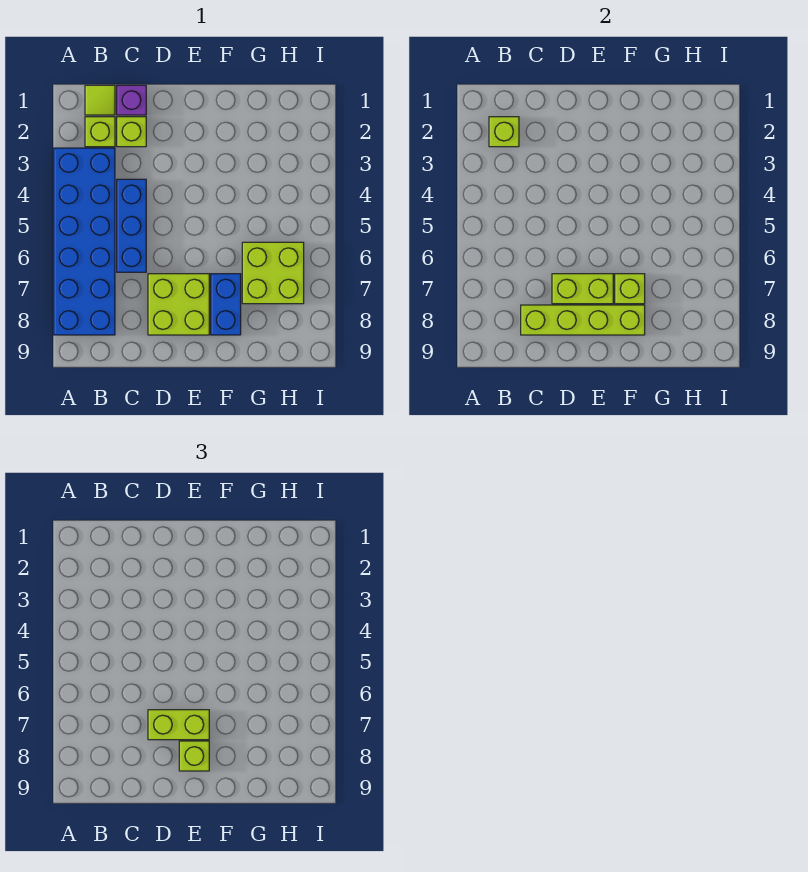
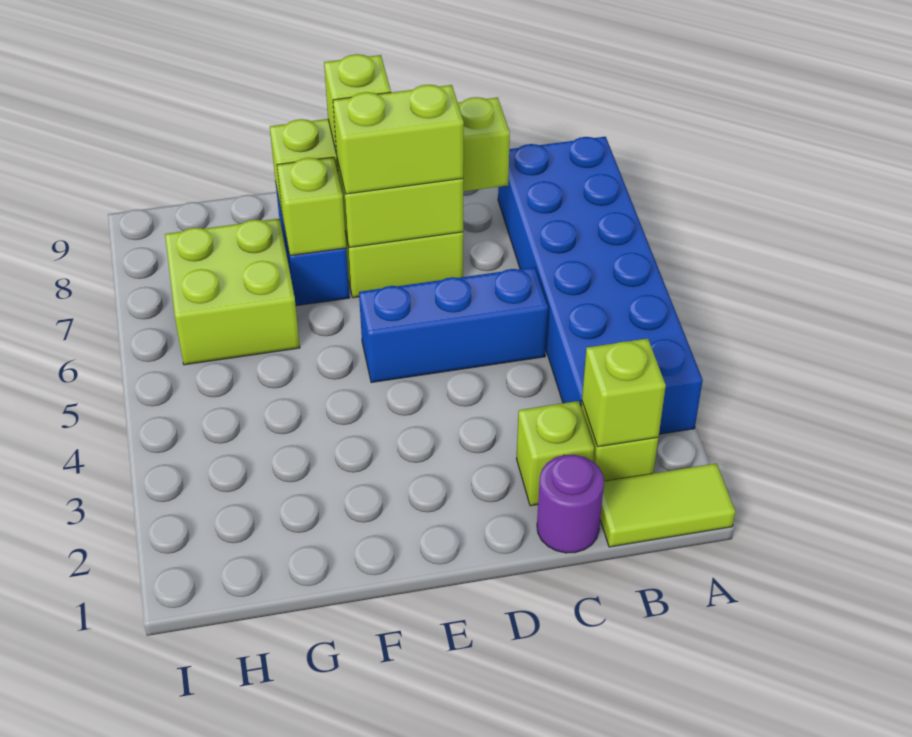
lime 1x1 tile [85,85,115,115] -> lime 1x2 tile [600,463,735,547]
purple 1x1 brick [117,85,146,115] -> purple 1x1 round brick [537,455,604,553]
blue 1x3 brick [117,179,146,272] -> blue 1x3 brick turned to [359,267,548,383]

